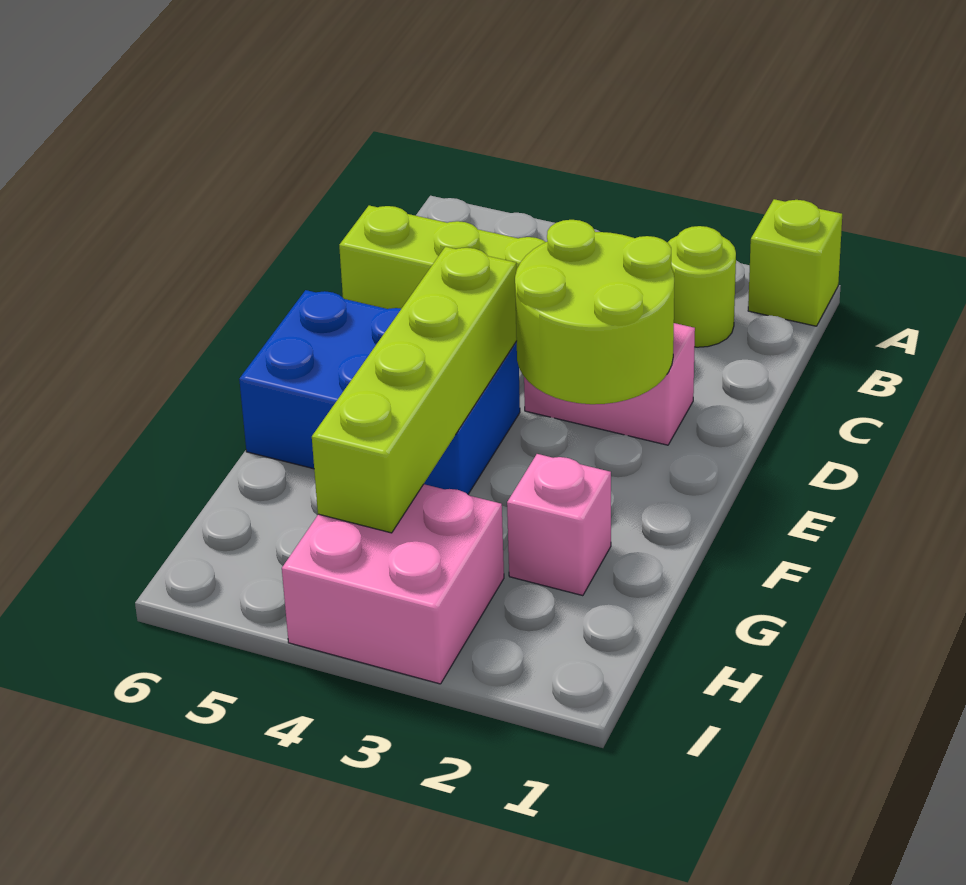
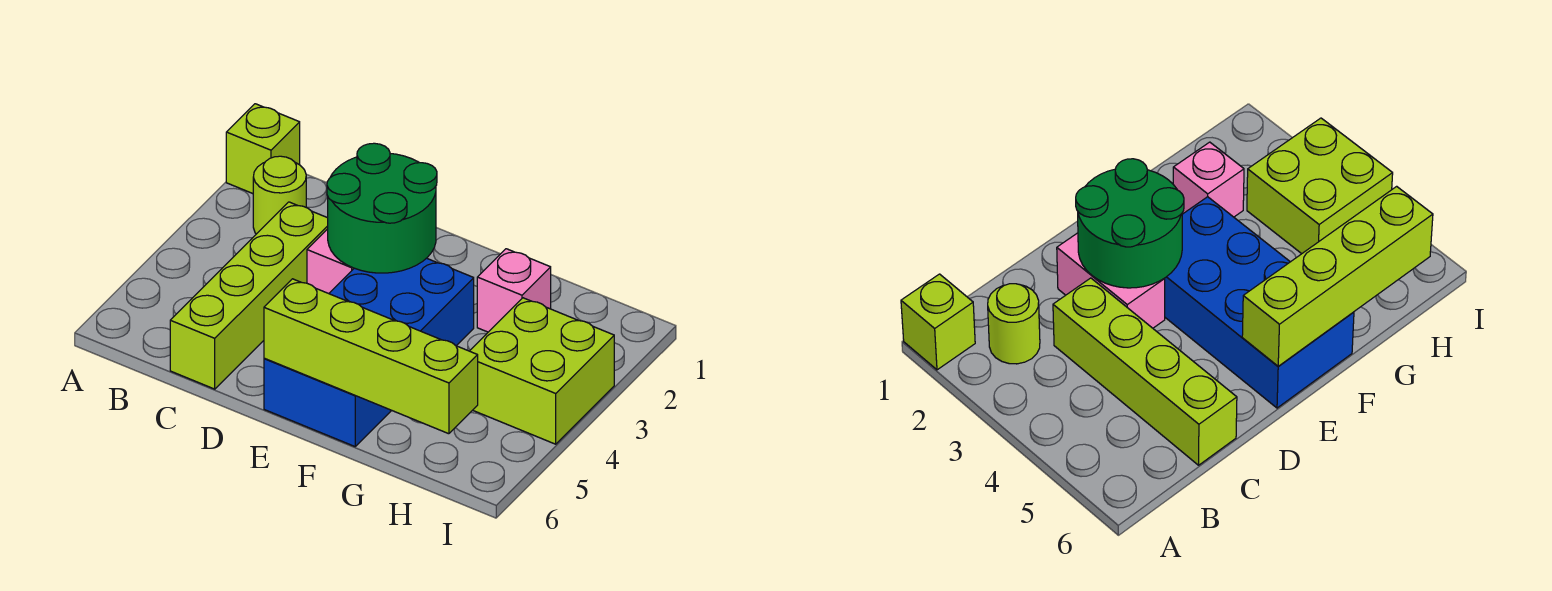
lime 2x2 round brick [515,220,674,404] -> green 2x2 round brick [327,143,437,273]
blue 2x3 brick [239,290,520,494] -> blue 2x4 brick [264,258,474,446]
lime 1x4 brick [312,247,517,533] -> lime 1x4 brick moved to [264,279,478,434]
pink 2x2 brick [282,484,504,684] -> lime 2x2 brick [470,298,614,444]

